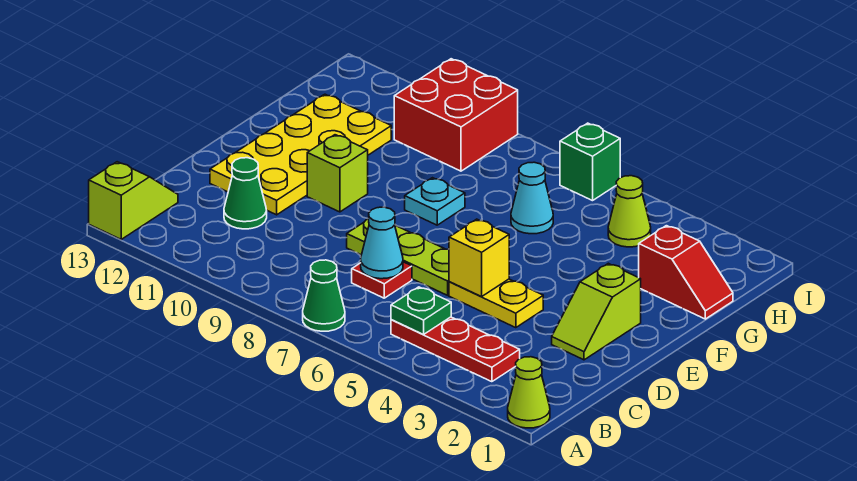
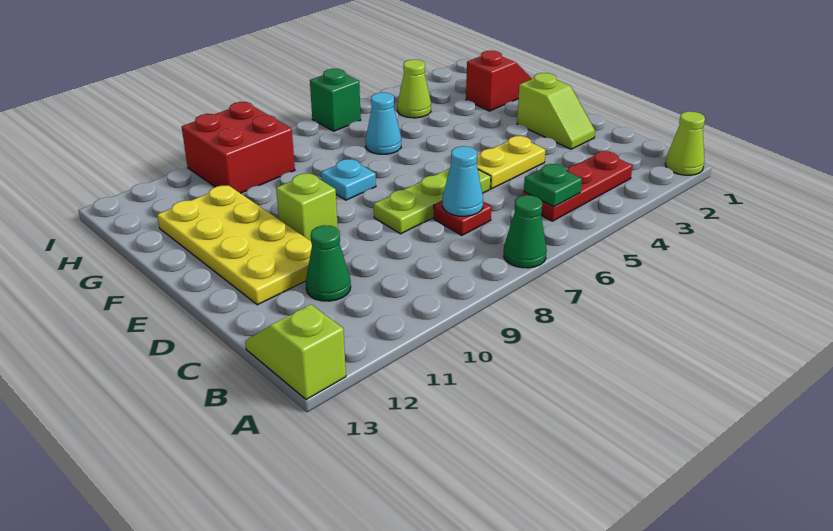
yellow 1x1 brick [449,219,509,297] -> none

